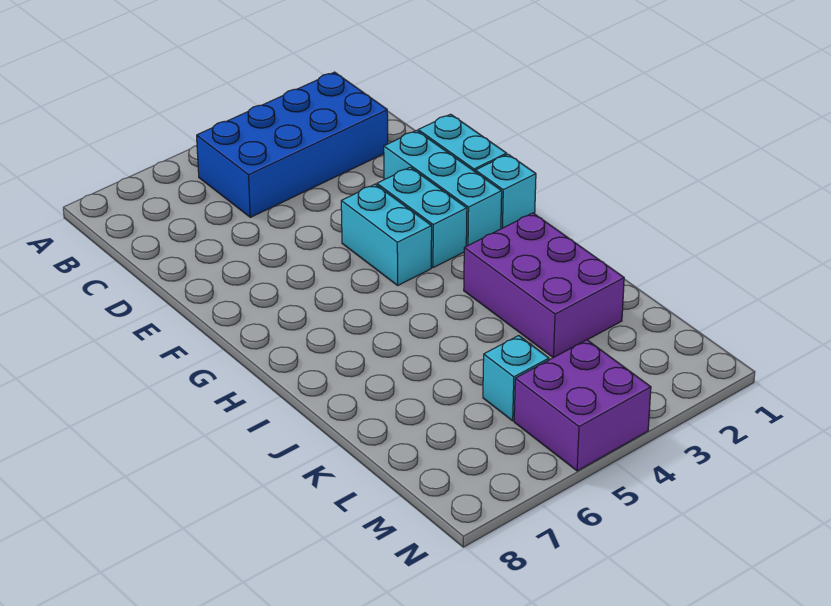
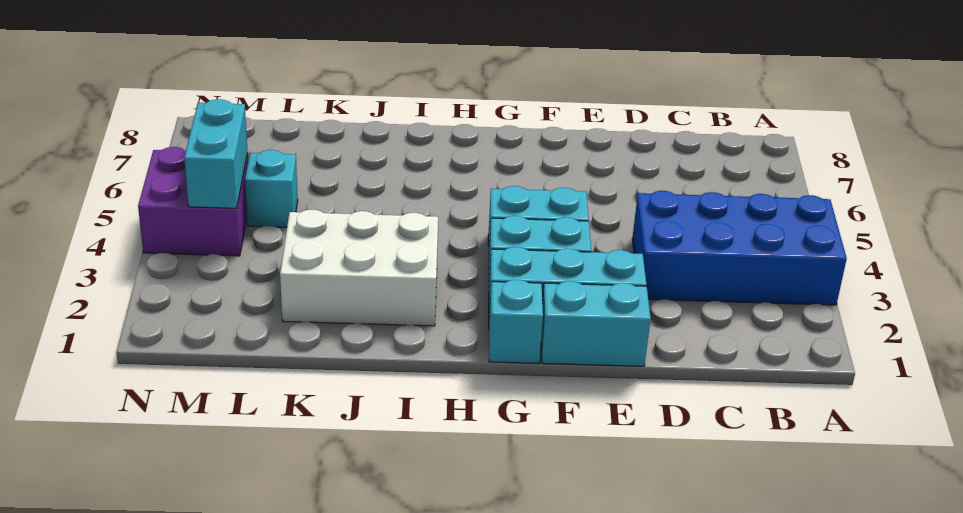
blue 2x4 brick [197,72,388,217] -> blue 2x4 brick turned to [632,191,847,305]
purple 2x3 brick [464,213,624,358] -> white 2x3 brick [280,209,438,326]
none -> cyan 1x2 brick [184,99,248,208]

